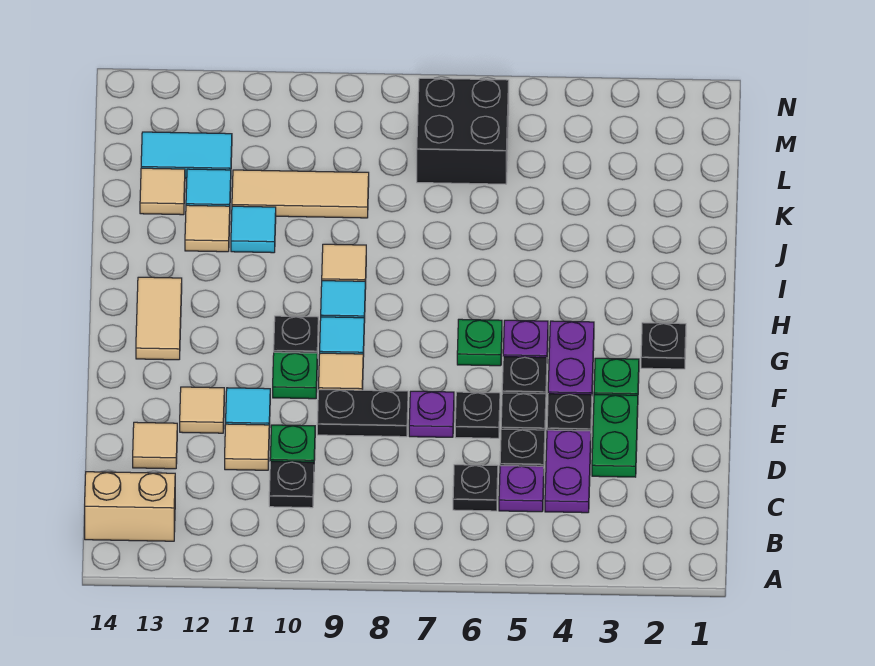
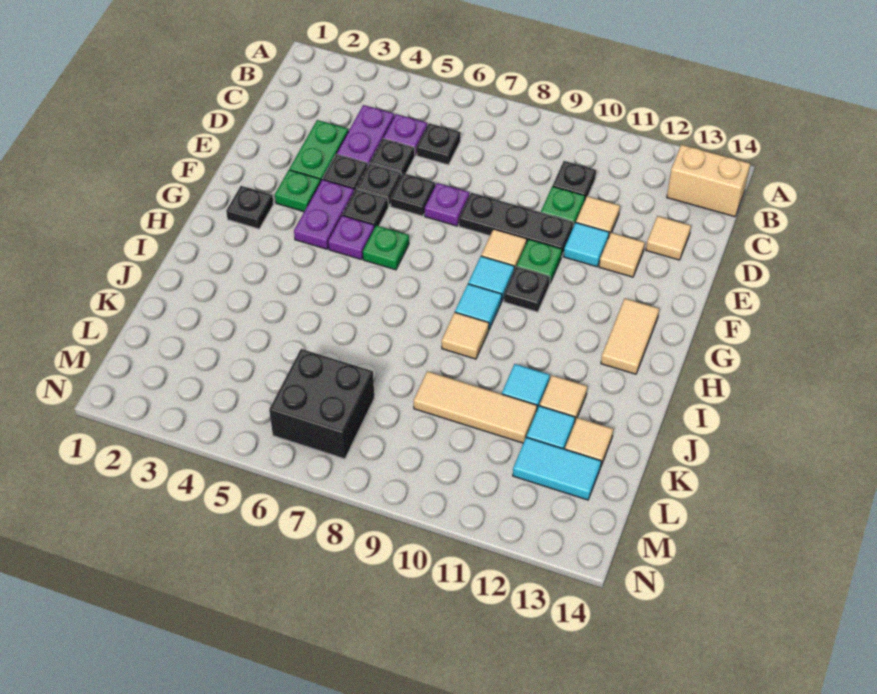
black 1x2 plate [317,390,408,437] -> black 1x3 plate [459,193,574,257]

